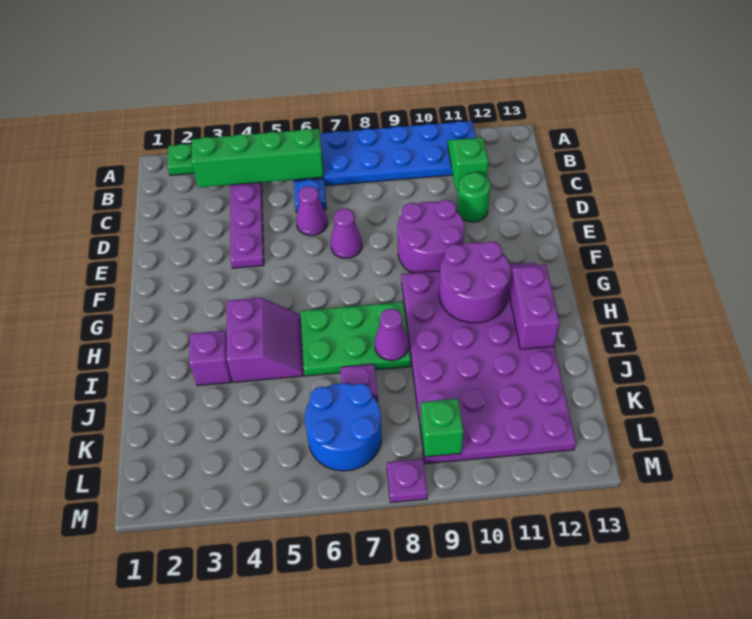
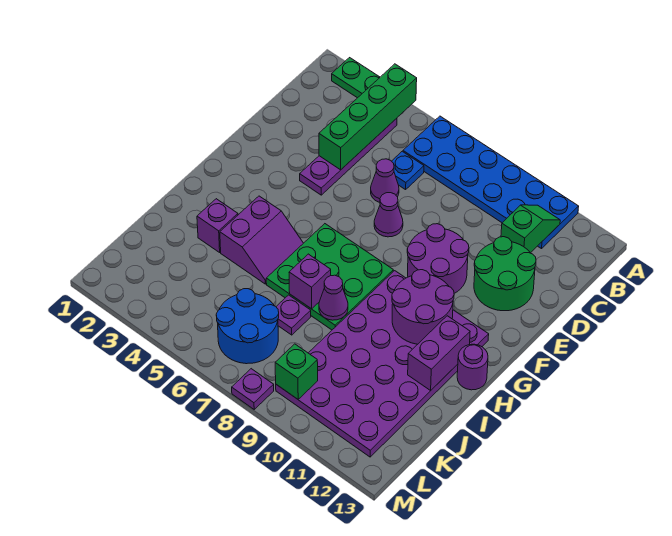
green 1x4 brick [192,129,324,188] -> green 1x4 brick turned to [319,64,417,170]
green 1x1 round brick [457,172,490,222] -> green 2x2 round brick [474,237,536,311]
green 2x3 plate [301,302,411,376] -> green 3x3 plate [266,224,393,330]
none -> purple 1x1 round brick [457,344,488,390]
none -> purple 1x1 brick [289,254,331,309]

